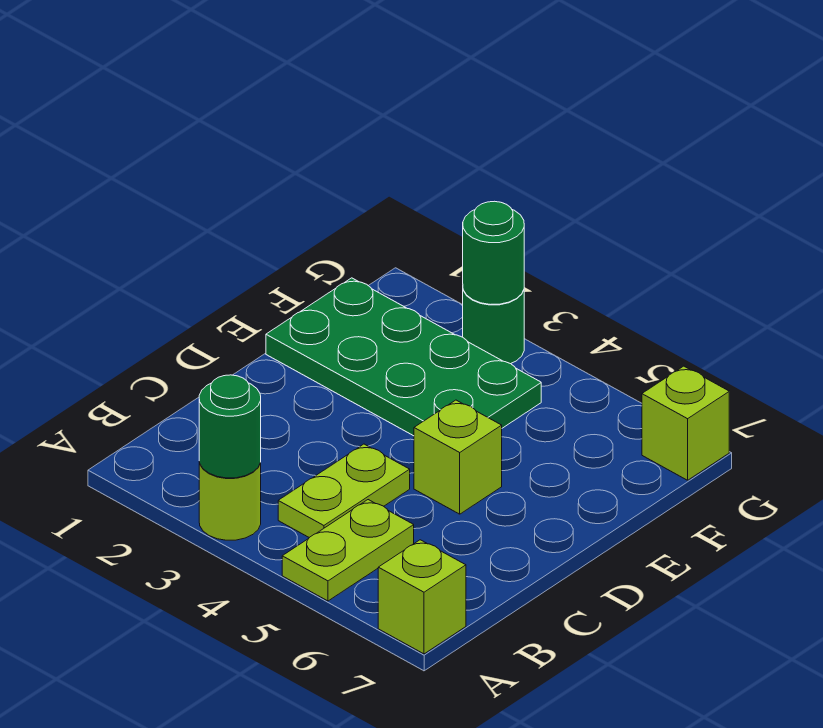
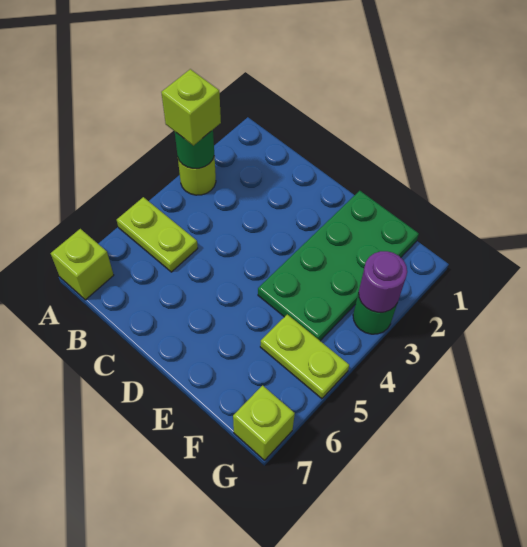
lime 1x2 plate [278,444,410,537] -> lime 1x2 plate moved to [260,314,349,399]
lime 1x1 brick [414,400,502,514] -> lime 1x1 brick moved to [161,69,221,145]
green 1x1 round brick [463,201,524,304] -> purple 1x1 round brick [359,251,407,312]

